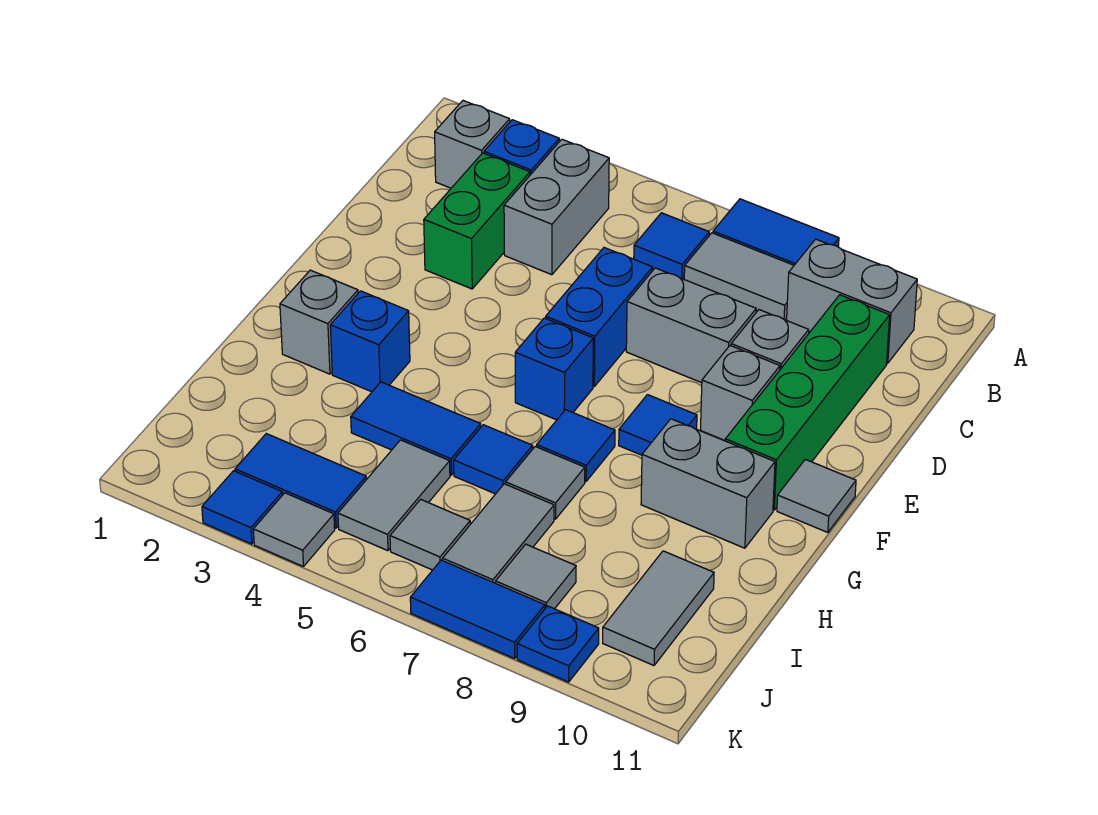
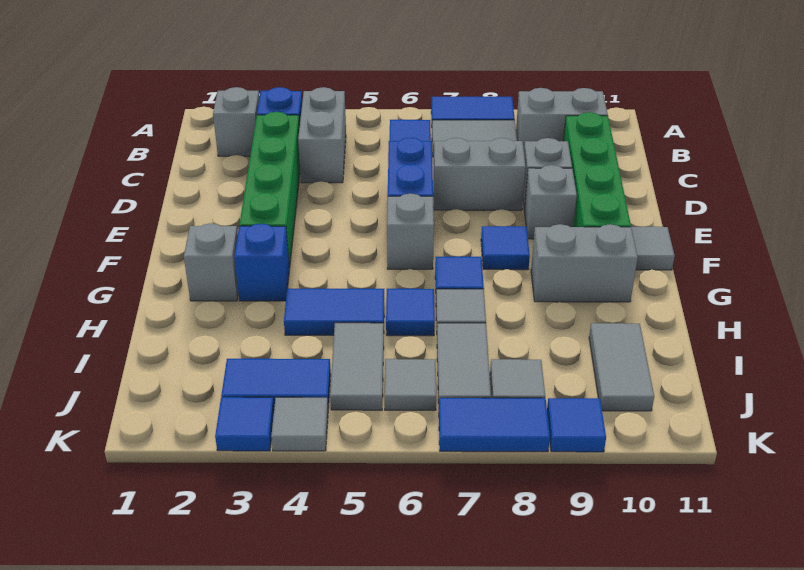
green 1x2 brick [424,153,530,289] -> green 1x4 brick [239,112,300,269]
blue 1x1 brick [515,318,593,420] -> grey 1x1 brick [387,193,434,269]
blue 1x1 plate [517,606,599,682] -> blue 1x1 tile [547,398,606,452]

